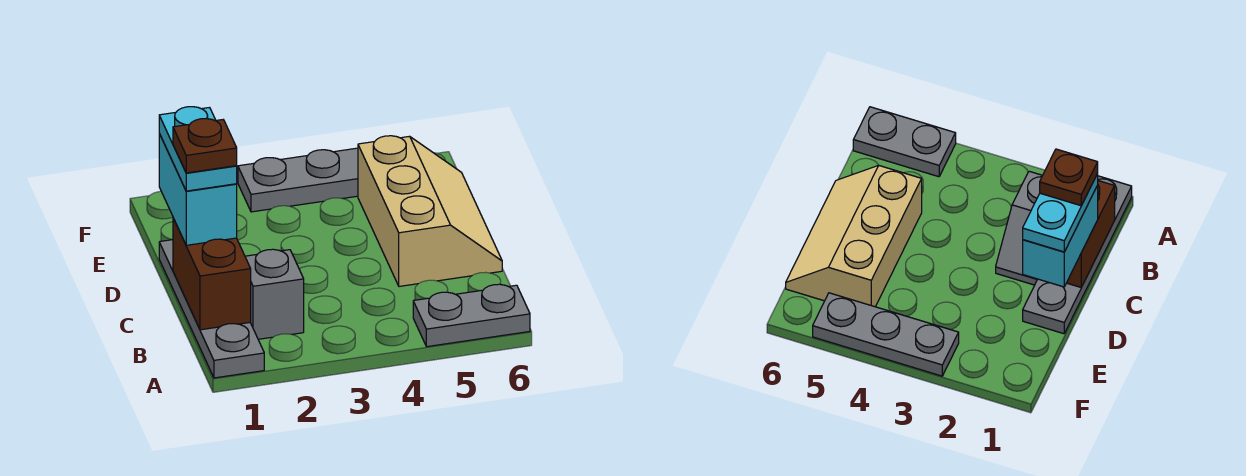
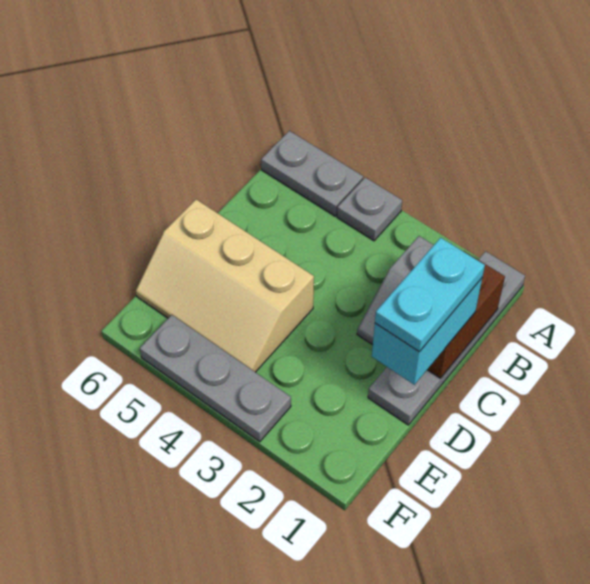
none -> grey 1x1 plate [337,177,402,241]
brown 1x1 plate [173,119,237,173] -> none
tan 2x3 slope [358,136,502,286] -> tan 2x3 slope turned to [136,200,314,372]

